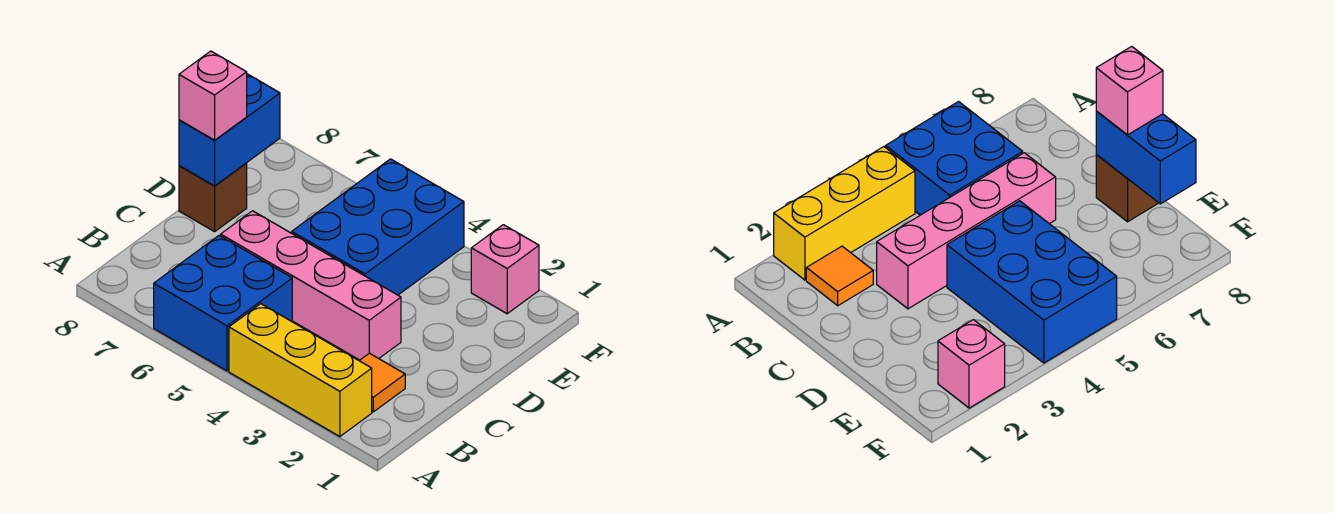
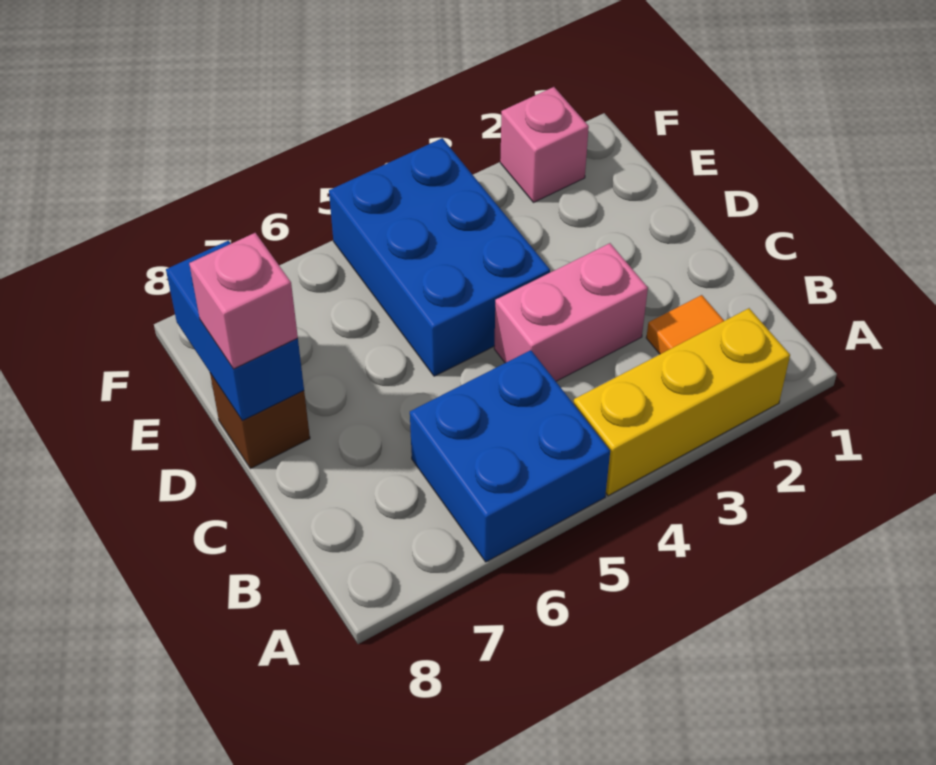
pink 1x4 brick [221,211,401,360] -> pink 1x2 brick [494,243,648,381]

